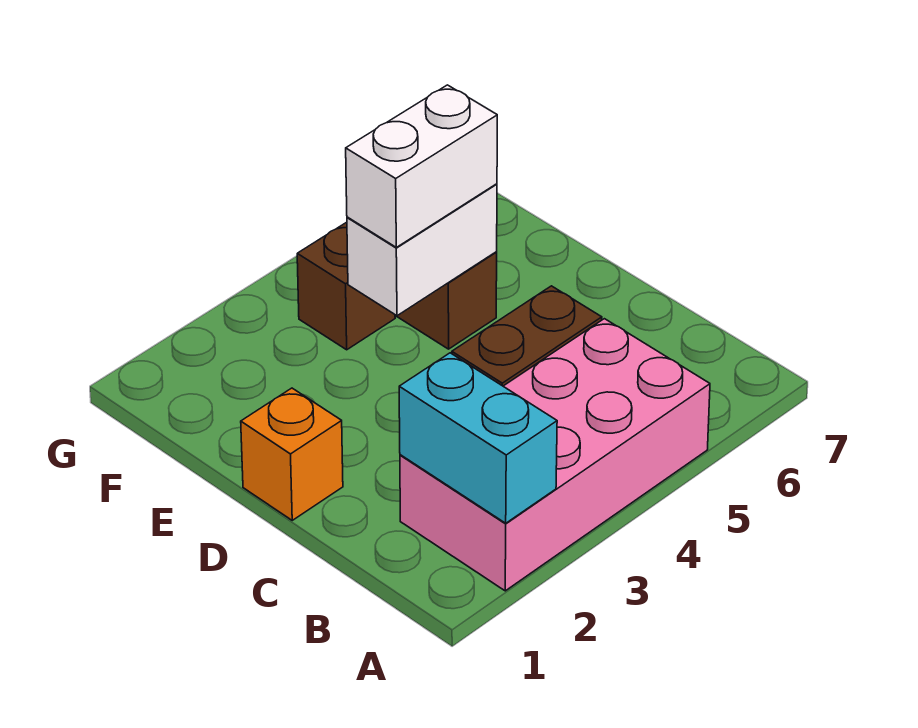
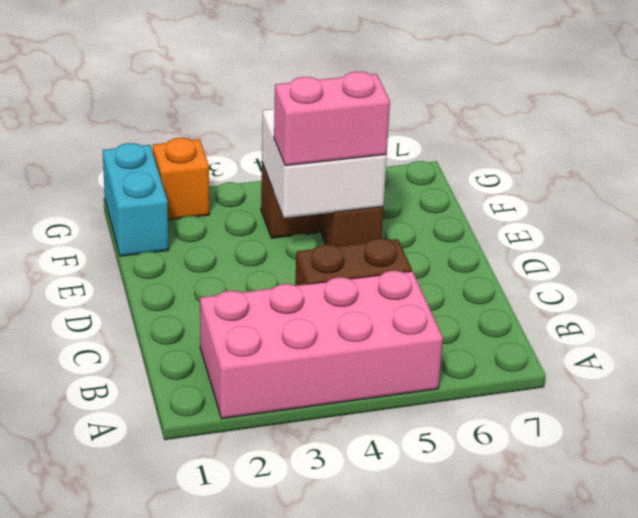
cyan 1x2 brick [399,353,557,523] -> cyan 1x2 brick moved to [103,143,168,256]
orange 1x1 brick [241,388,343,520] -> orange 1x1 brick moved to [153,138,209,220]
white 1x2 brick [347,184,497,316] -> white 2x2 brick [262,109,387,218]
white 1x2 brick [346,85,497,247] -> pink 1x2 brick [274,72,390,166]

